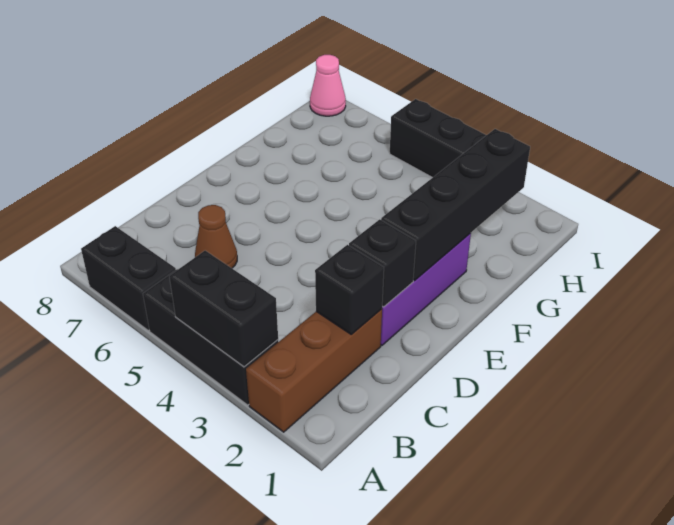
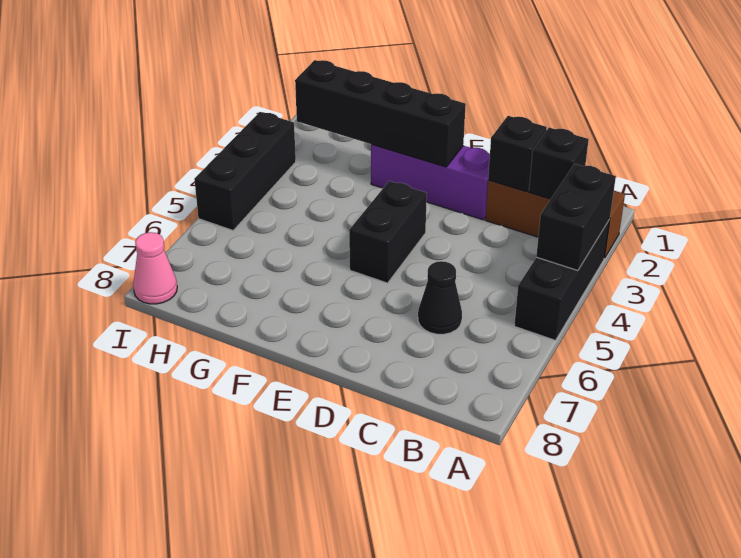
black 1x2 brick [81,226,176,331] -> black 1x2 brick moved to [349,181,427,283]
brown 1x1 cone [195,205,237,268] -> black 1x1 cone [418,261,462,334]
black 1x1 brick [349,219,416,307] -> black 1x1 brick moved to [529,128,589,199]

